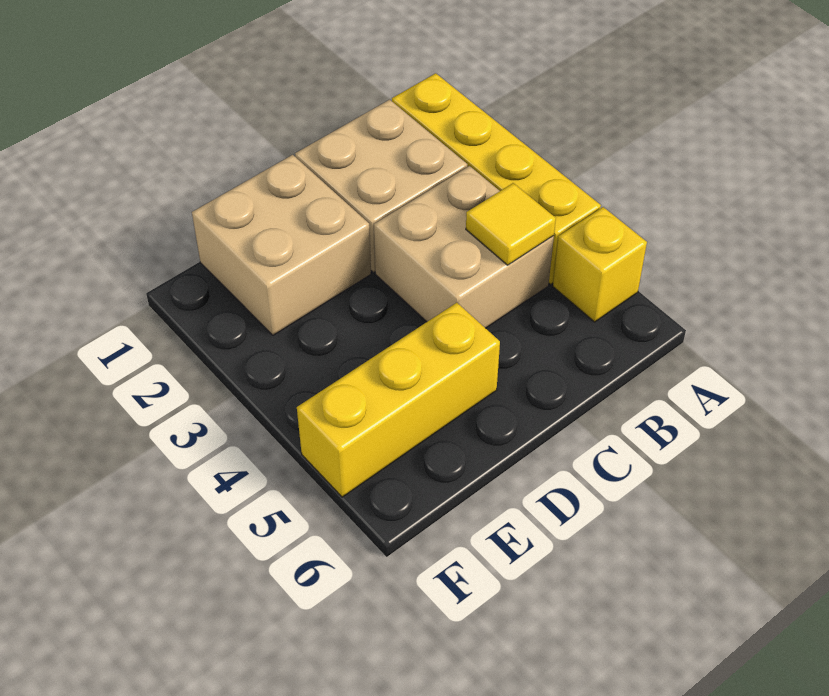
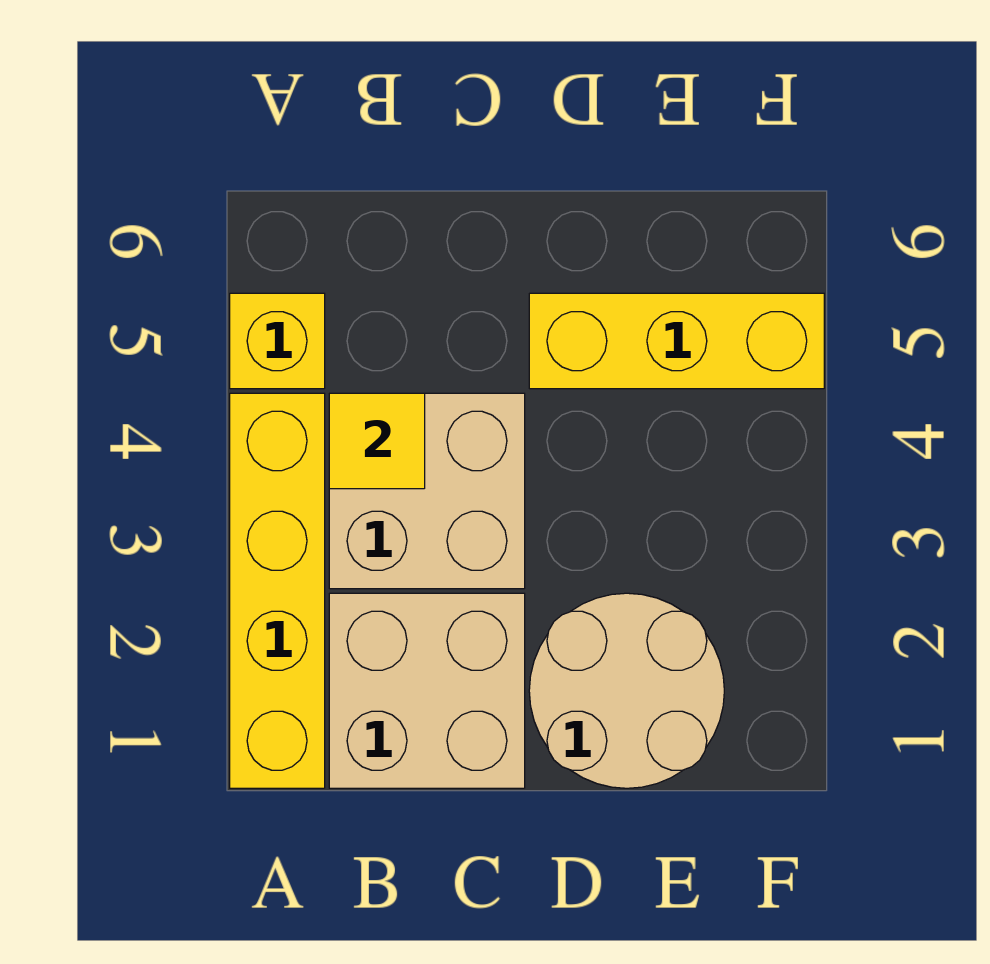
tan 2x2 brick [192,155,371,335] -> tan 2x2 round brick [529,593,724,788]

